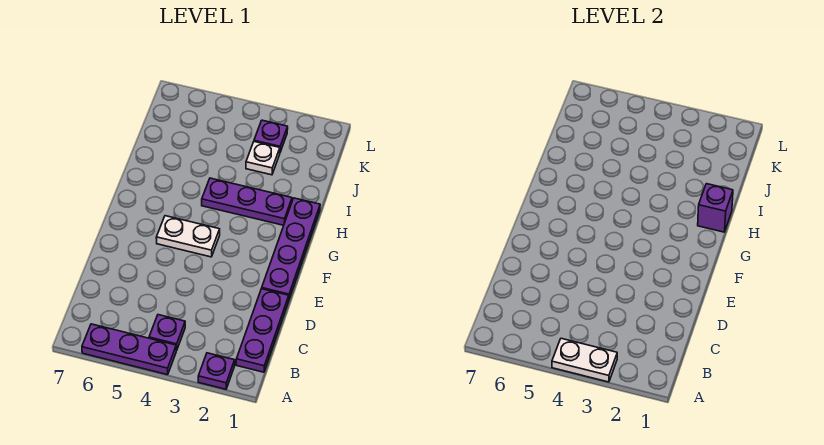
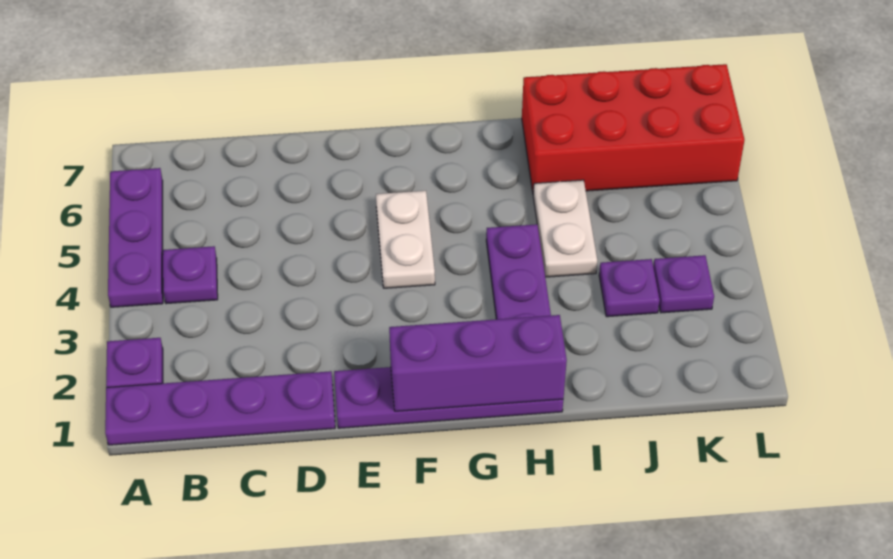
white 1x2 plate [552,338,617,382] -> white 1x2 plate moved to [533,180,597,277]
purple 1x3 plate [236,289,289,372] -> purple 1x4 plate [105,371,335,445]
purple 1x1 brick [698,184,733,232] -> purple 1x3 brick [389,315,567,411]
none -> red 2x4 brick [522,64,744,192]
white 1x1 plate [246,142,280,175] -> purple 1x1 plate [599,259,660,317]

